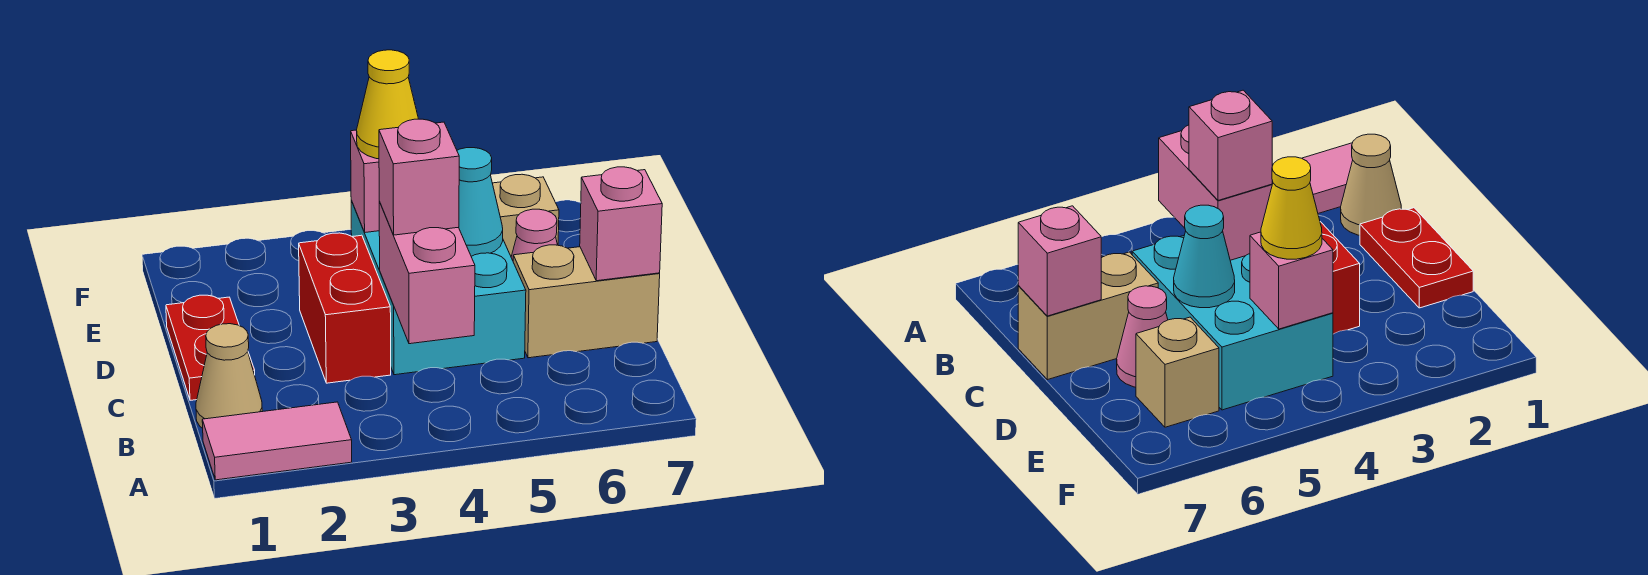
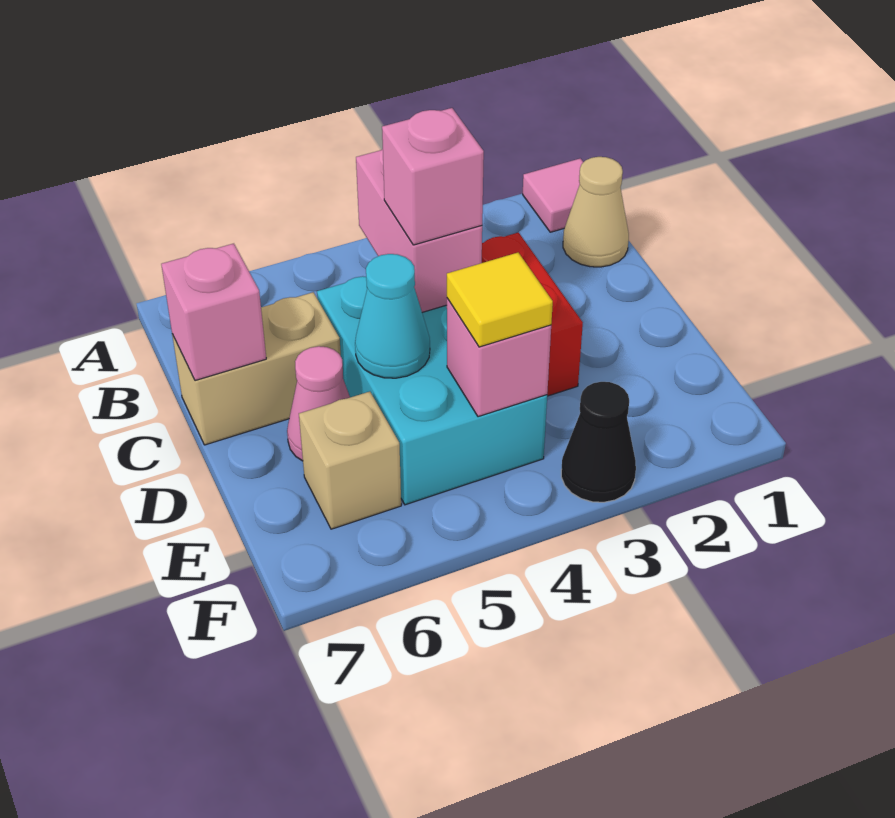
pink 1x2 tile [202,402,352,480] -> pink 1x1 tile [523,158,583,232]
red 1x2 plate [166,295,255,400] -> none
yellow 1x1 cone [357,50,418,159] -> yellow 1x1 tile [447,253,553,347]
none -> black 1x1 cone [561,382,636,502]

